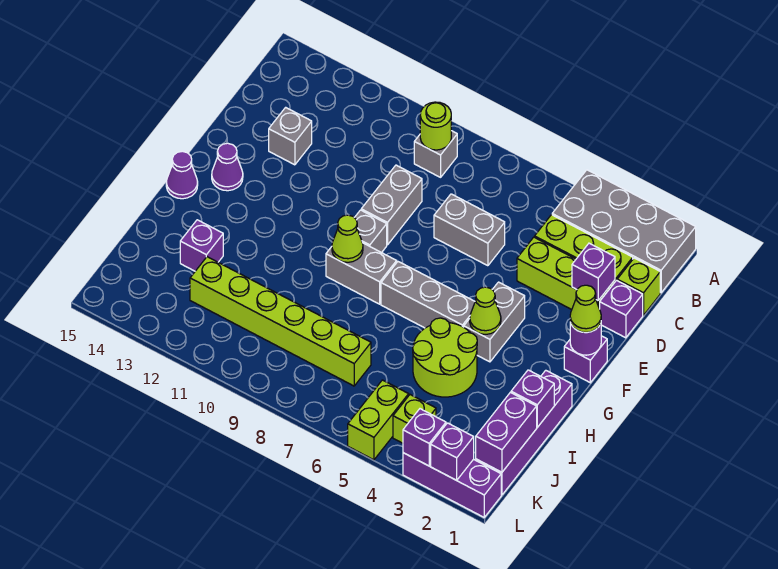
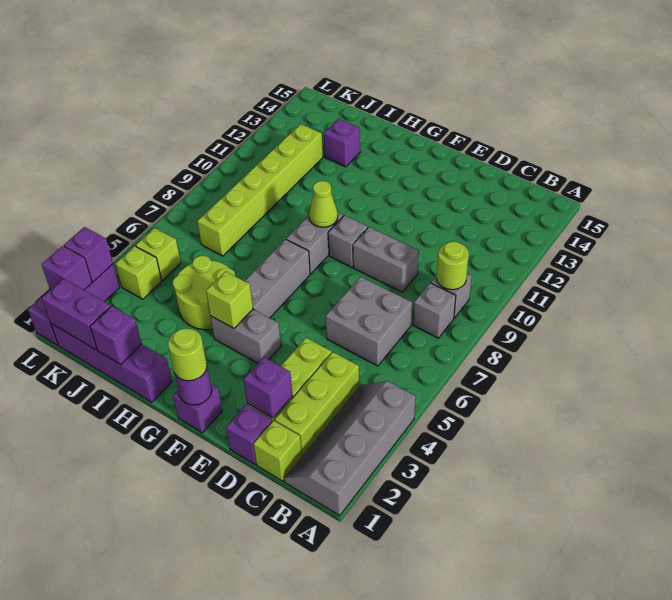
grey 2x4 brick [552,170,696,293] -> grey 2x4 slope [284,381,415,516]
grey 1x2 brick [434,194,505,266] -> grey 2x2 brick [326,277,412,366]
grey 1x1 brick [269,107,312,165] -> grey 1x1 brick moved to [413,283,456,338]
lime 1x1 cone [570,285,601,332] -> lime 1x1 round brick [168,328,207,381]
purple 1x1 cone [212,143,243,191] -> none
lime 1x1 cone [470,287,501,334] -> lime 1x1 brick [206,271,253,328]
purple 1x1 cone [166,151,198,199] -> none
lime 1x2 brick [348,380,409,460] -> lime 1x1 brick [136,228,181,280]

